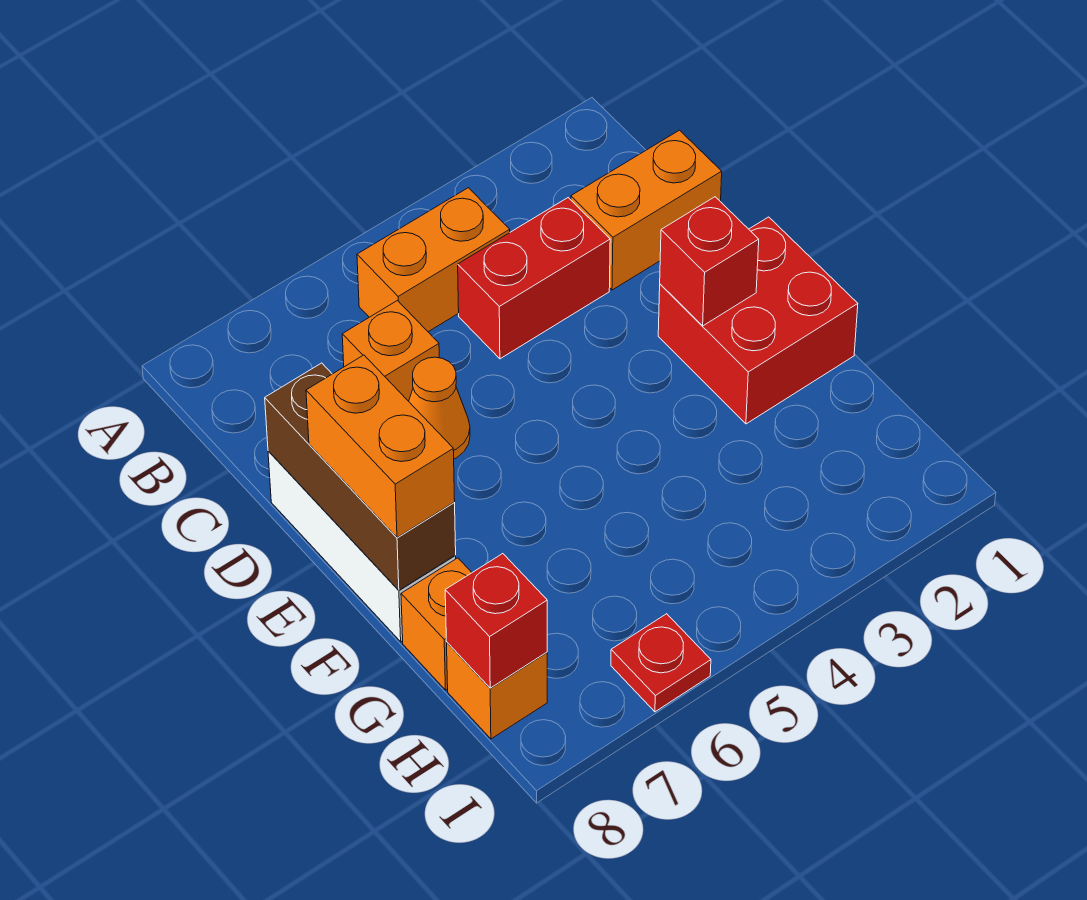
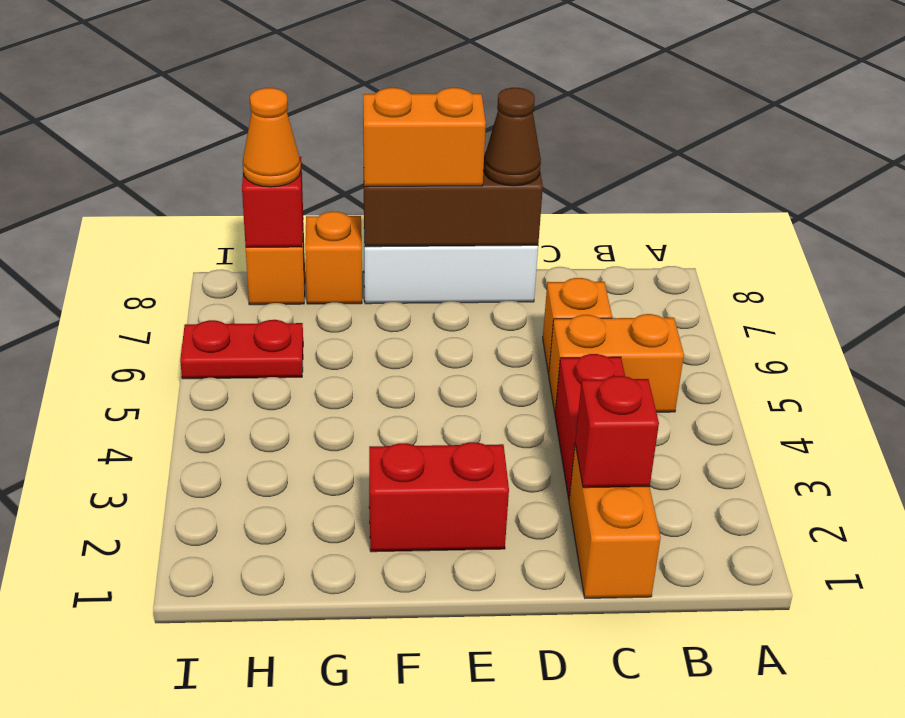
orange 1x2 brick [357,188,510,332] -> orange 1x2 brick turned to [549,314,684,412]
orange 1x1 cone [409,357,470,459] -> orange 1x1 cone moved to [243,88,301,187]
none -> brown 1x1 cone [484,88,541,186]
red 2x2 brick [658,217,858,424] -> red 1x2 brick [369,442,509,552]
red 1x1 brick [660,197,759,326] -> red 1x1 brick moved to [575,376,659,488]
red 1x1 plate [611,614,711,712] -> red 1x2 plate [180,320,303,379]

